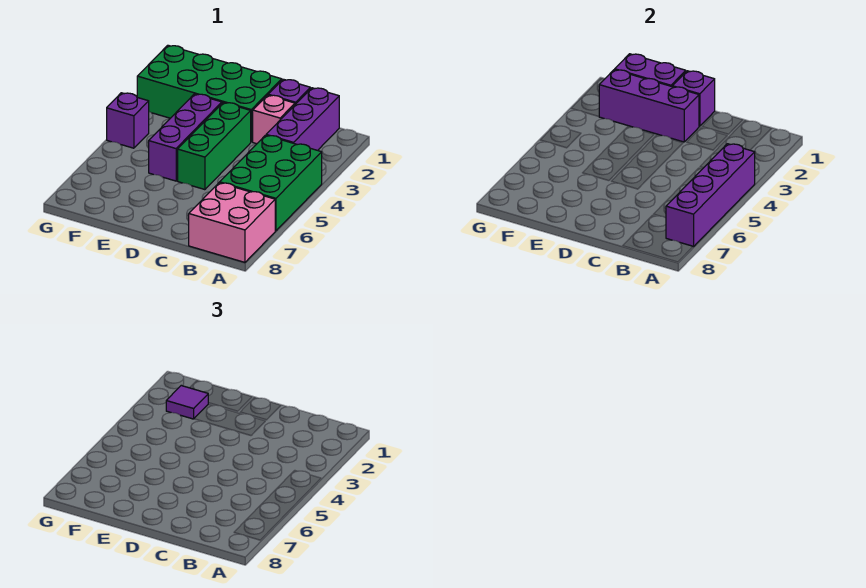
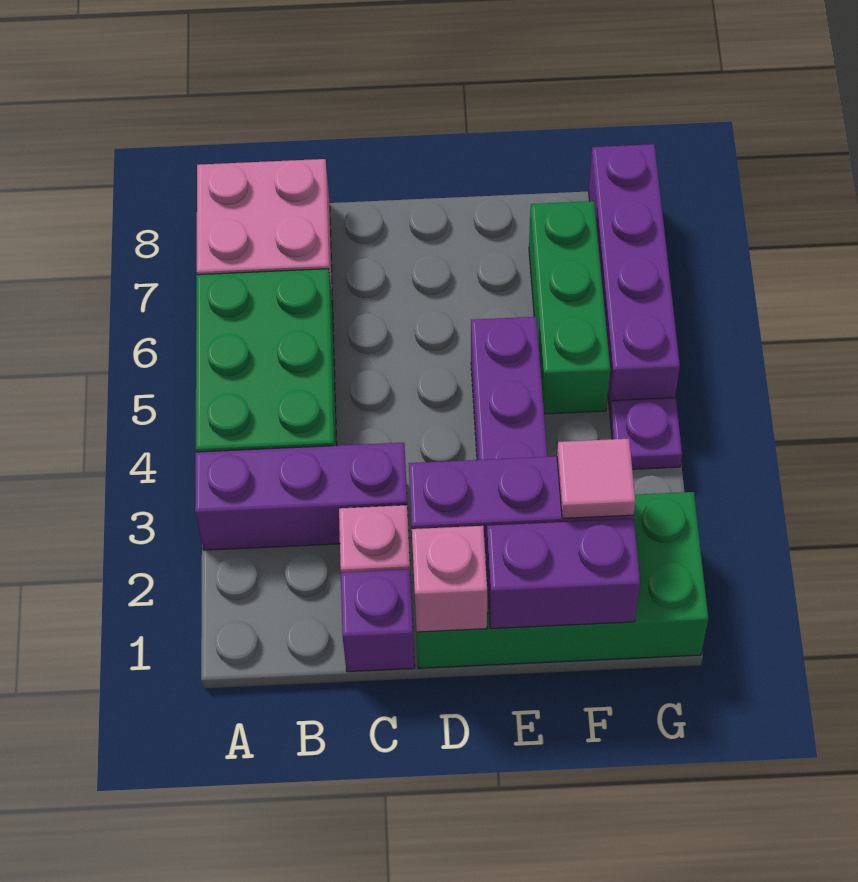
purple 1x4 brick [666,144,755,247] -> purple 1x4 brick moved to [589,144,680,411]
purple 1x3 brick [266,88,339,150] -> purple 1x3 brick turned to [195,443,408,550]
purple 1x1 brick [672,71,715,126] -> pink 1x1 brick [412,526,488,632]
green 1x3 brick [178,102,251,190] -> green 1x3 brick moved to [529,201,610,414]
purple 1x1 tile [166,386,208,419] -> pink 1x1 tile [557,439,635,518]
purple 1x1 brick [107,93,149,148] -> purple 1x1 plate [610,398,682,469]

